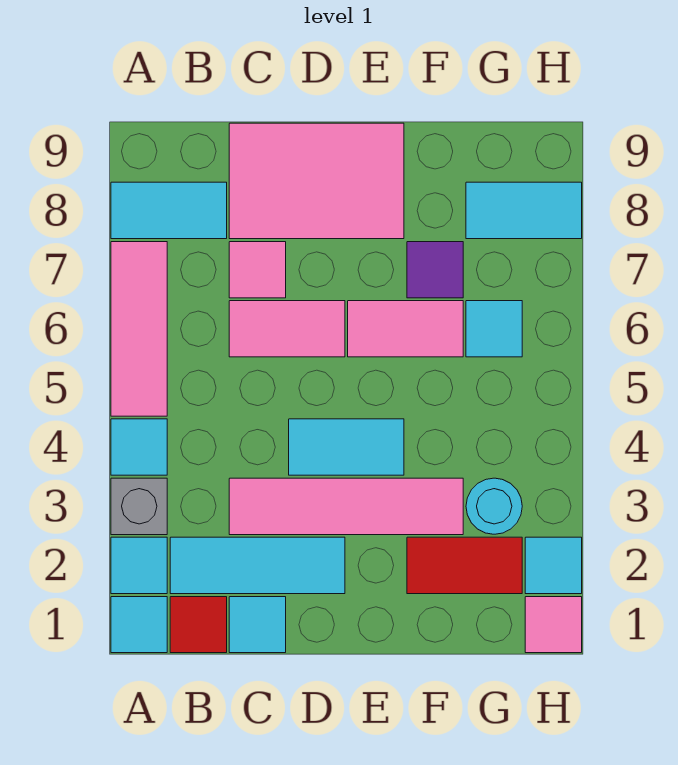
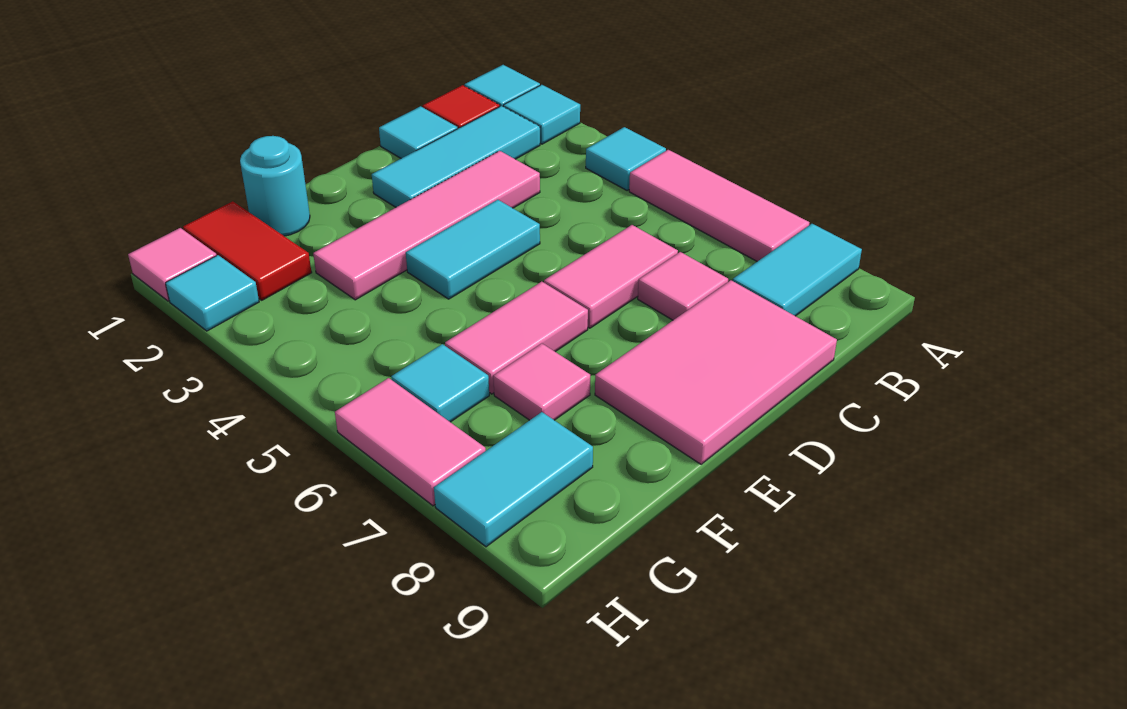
grey 1x1 brick [111,478,167,535] -> none
red 1x2 tile [407,537,522,594] -> red 1x2 tile turned to [183,201,312,300]
purple 1x1 tile [407,242,463,298] -> pink 1x1 tile [493,343,590,420]
cyan 1x1 round brick [466,478,522,534] -> cyan 1x1 round brick moved to [240,136,310,236]
none -> pink 1x2 tile [335,378,486,506]

